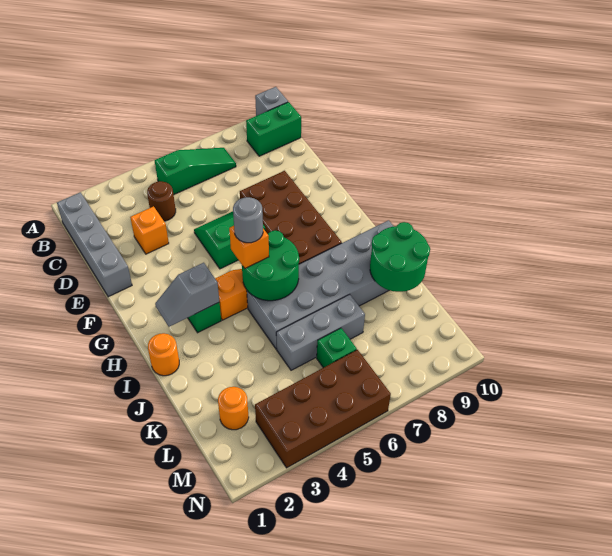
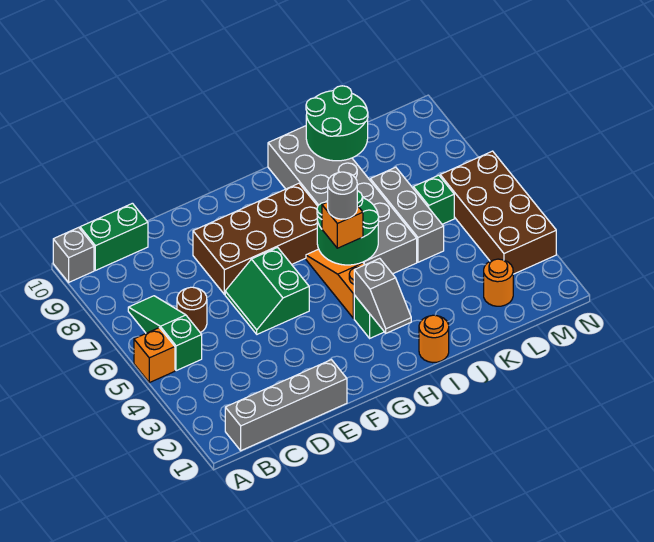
green 1x2 brick [246,102,301,156] -> green 1x2 brick turned to [80,203,148,270]
brown 1x1 round brick [147,181,176,221] -> brown 1x1 round brick moved to [177,287,207,332]
orange 1x1 brick [130,206,169,254] -> orange 1x1 brick moved to [134,328,175,383]

